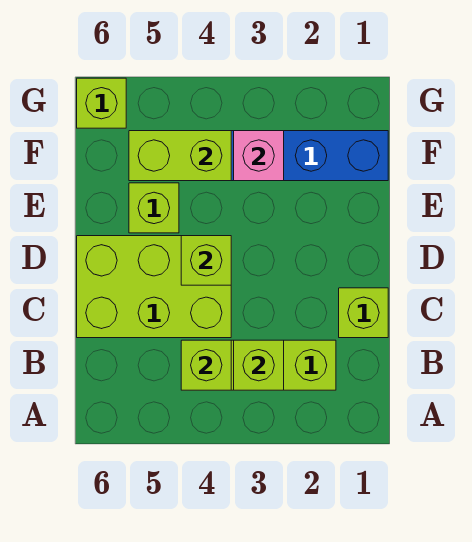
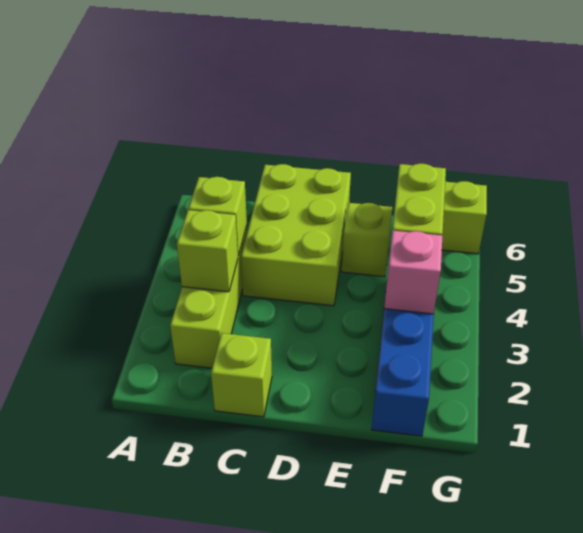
lime 1x1 brick [181,236,231,285] -> none

